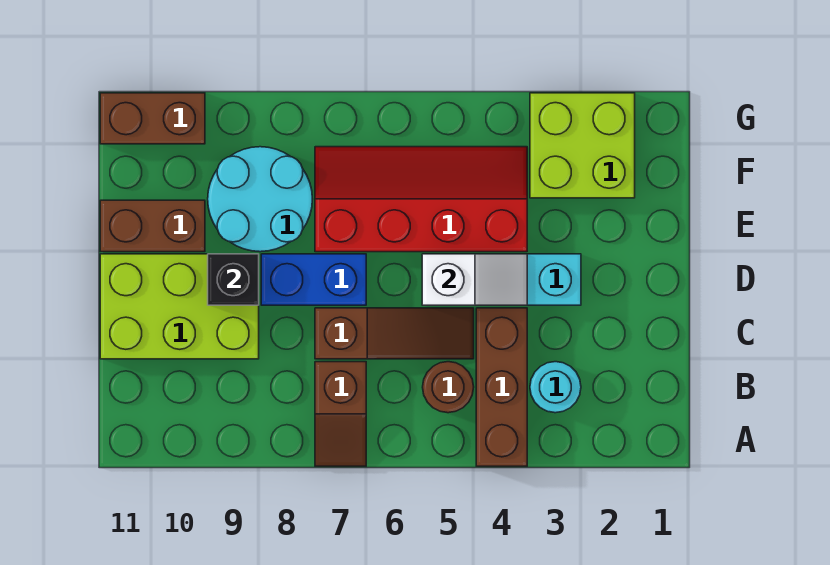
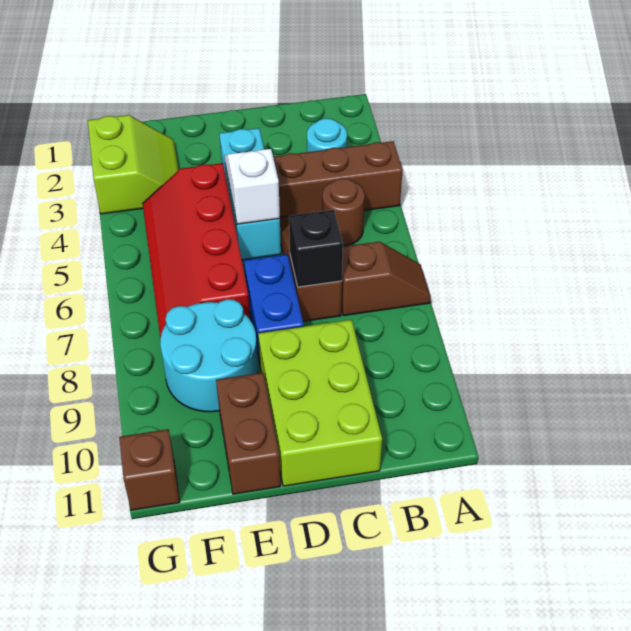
black 1x1 brick [208,254,259,305] -> black 1x1 brick moved to [289,210,343,287]
lime 2x2 brick [530,93,635,198] -> lime 2x2 slope [88,115,178,214]
brown 1x2 brick [100,93,205,144] -> brown 1x1 brick [119,429,180,510]

